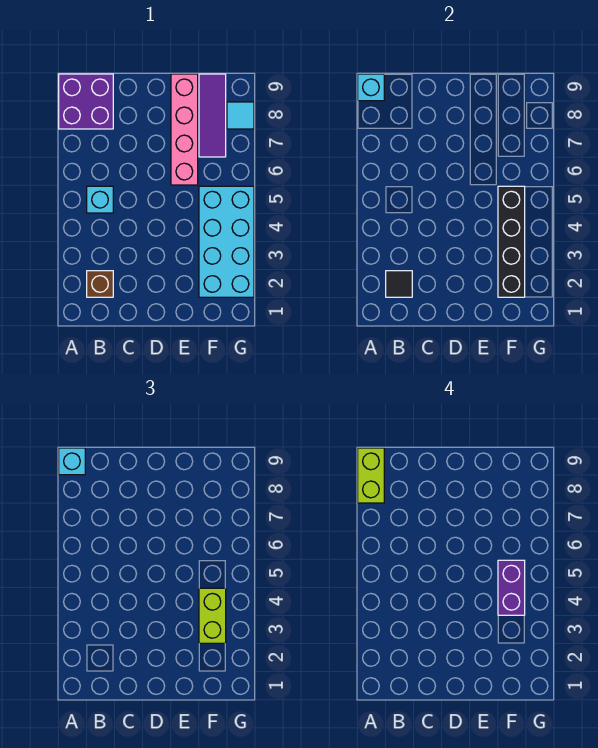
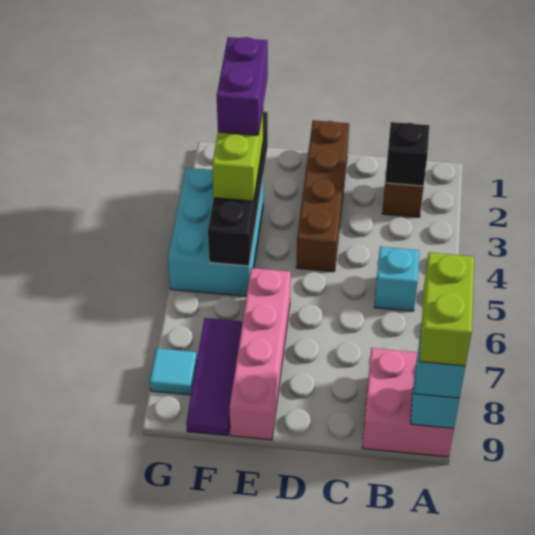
purple 2x2 brick [59,74,113,129] -> pink 2x2 brick [362,348,454,457]
black 1x1 tile [386,271,412,297] -> black 1x1 brick [385,122,429,186]
none -> brown 1x4 brick [296,120,349,272]
cyan 2x4 brick [199,186,254,297] -> cyan 2x3 brick [168,168,263,296]
purple 1x2 brick [498,560,525,615] -> purple 1x2 brick moved to [217,37,268,135]

